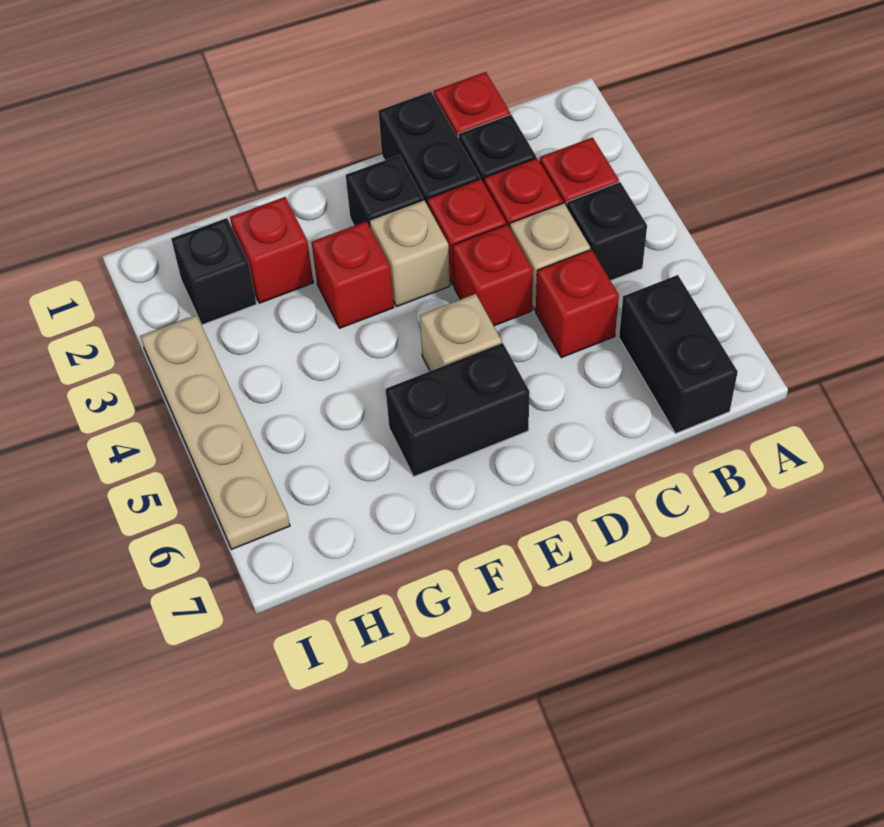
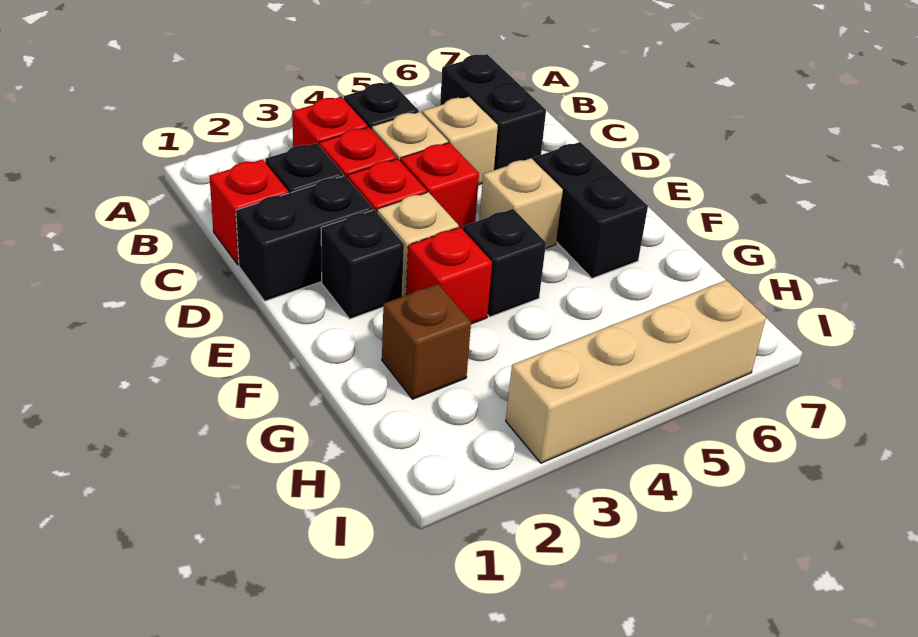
black 1x2 brick [619,275,738,434] -> black 1x2 brick turned to [440,54,546,170]
red 1x1 brick [536,249,619,358] -> tan 1x1 brick [422,97,498,185]
red 1x1 brick [230,197,313,303] -> brown 1x1 brick [382,284,471,399]
black 1x1 brick [171,218,256,325] -> black 1x1 brick moved to [463,209,546,317]
tan 1x4 plate [141,315,290,549] -> tan 1x4 brick [506,280,766,463]

